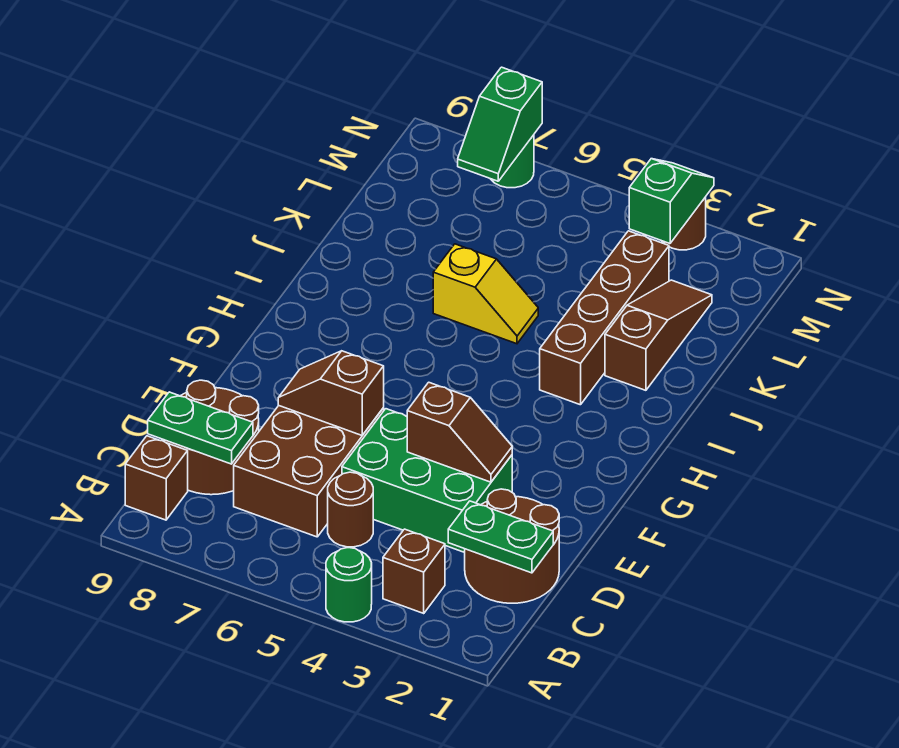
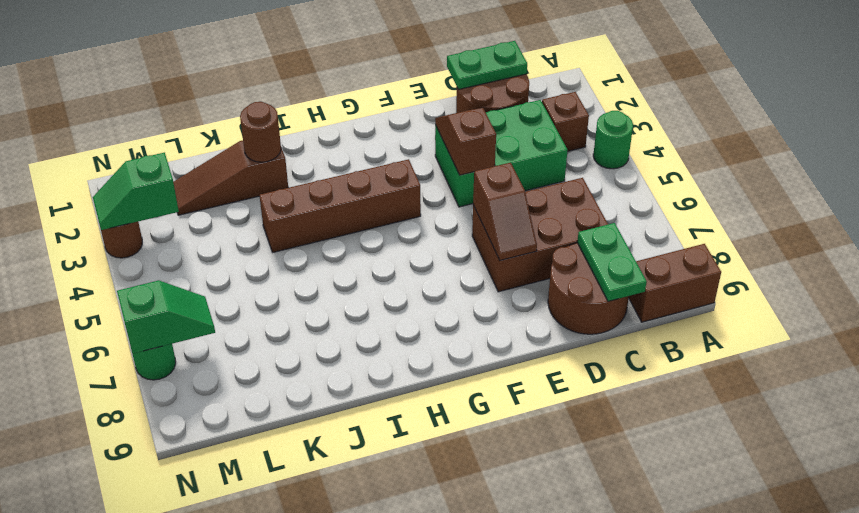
brown 1x1 brick [125,436,188,520] -> brown 1x2 brick [629,244,721,322]
green 1x2 plate [448,501,553,573] -> green 1x2 plate turned to [447,41,527,90]
brown 1x1 round brick [328,472,373,547] -> brown 1x1 round brick moved to [240,102,281,162]
green 2x3 brick [342,409,512,553] -> green 2x3 brick turned to [435,100,568,207]
brown 1x4 brick [540,231,669,405] -> brown 1x4 brick moved to [259,159,421,252]
yellow 1x2 slope [433,244,538,344] -> none

